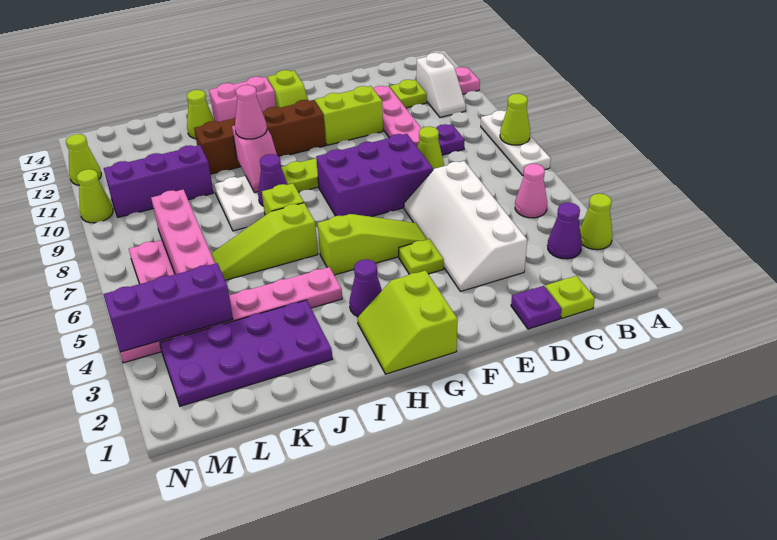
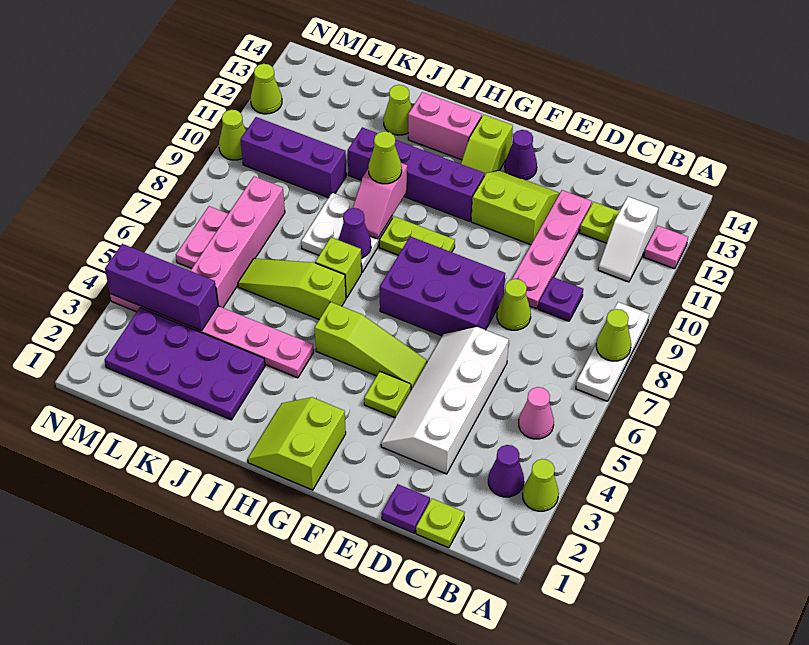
brown 1x4 brick [194,100,326,174] -> purple 1x4 brick [348,127,485,221]
purple 1x1 cone [349,260,382,317] -> purple 1x1 cone moved to [505,130,537,180]
pink 1x1 cone [234,85,267,139] -> lime 1x1 cone [369,131,402,184]

